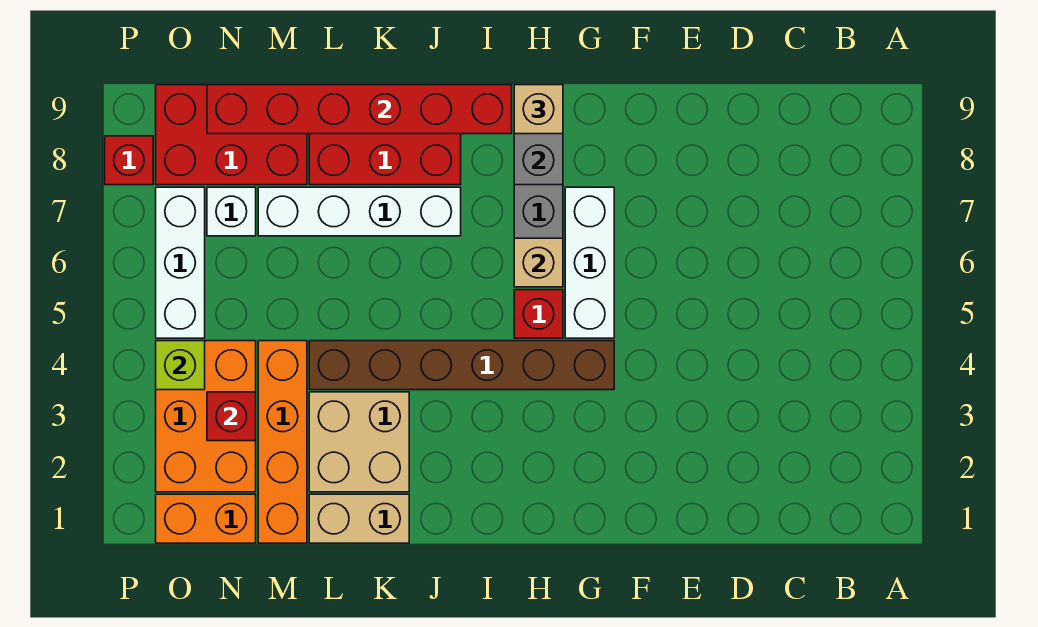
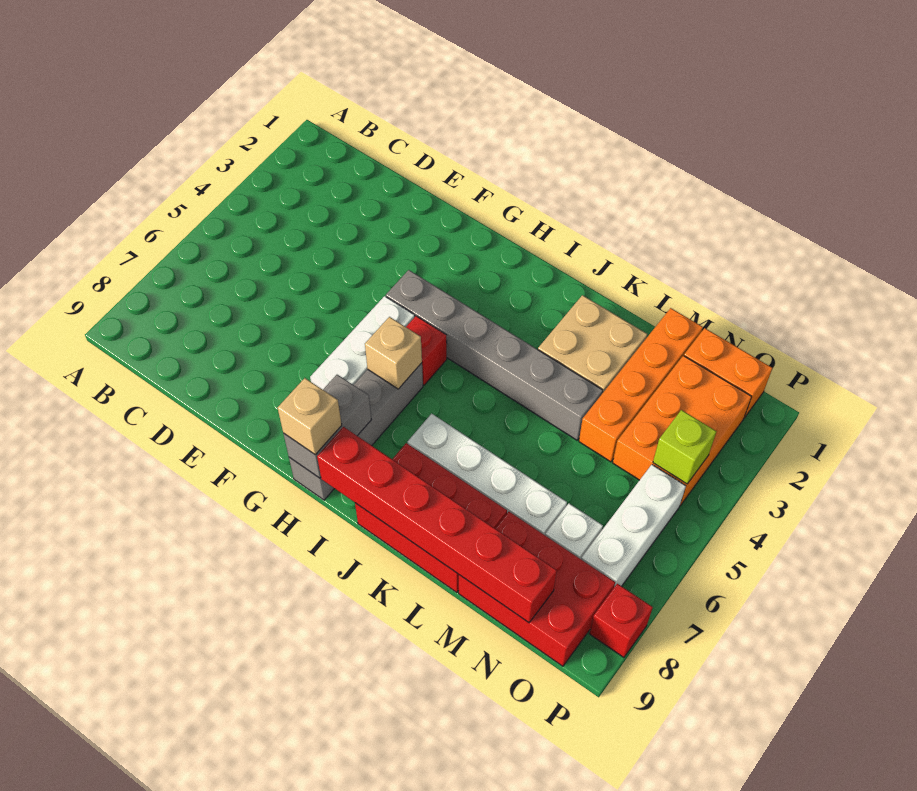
brown 1x6 brick [309,341,614,390] -> grey 1x6 brick [386,270,603,440]
tan 1x2 brick [309,494,409,543] -> none
red 1x1 brick [207,392,256,441] -> none

